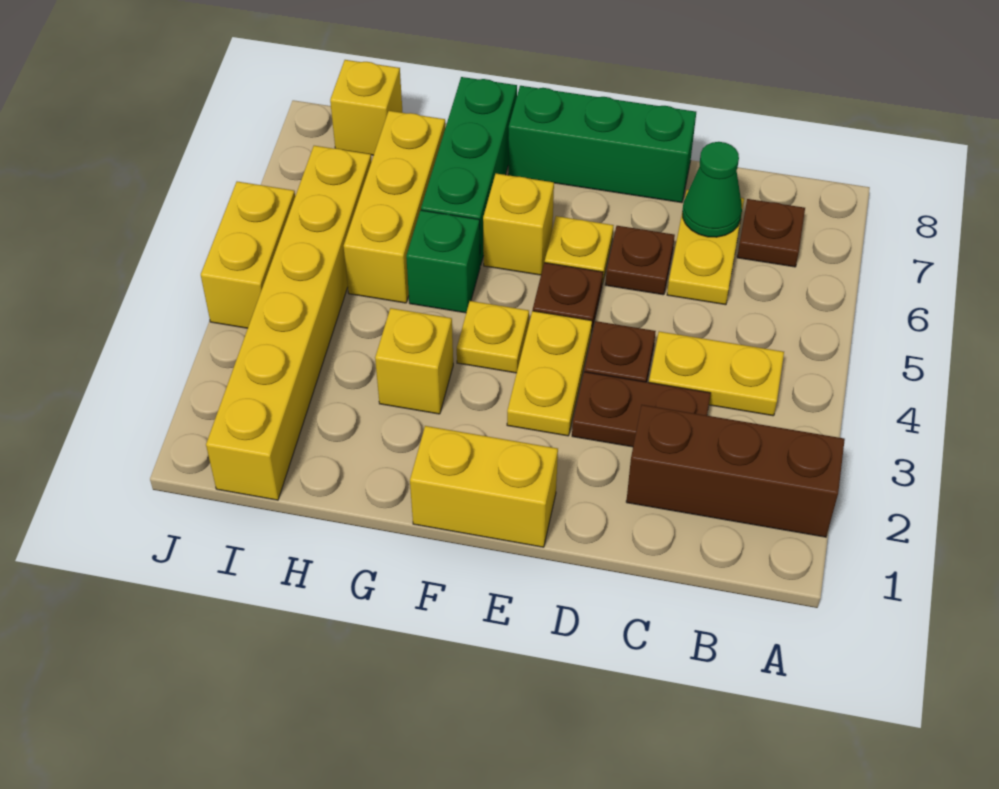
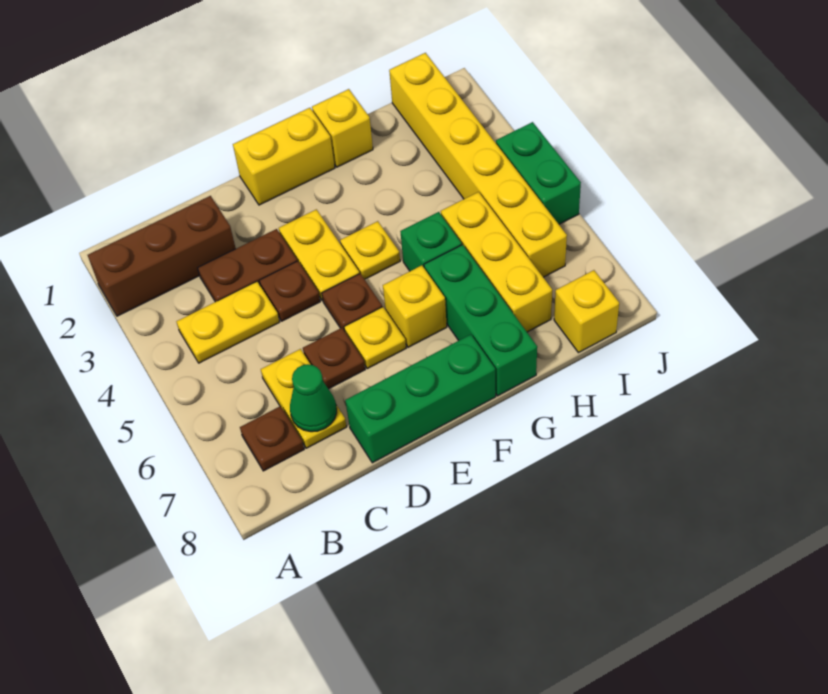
yellow 1x1 brick [375,308,453,414] -> yellow 1x1 brick moved to [312,89,373,167]
yellow 1x2 brick [201,182,295,328] -> green 1x2 brick [496,122,581,224]

